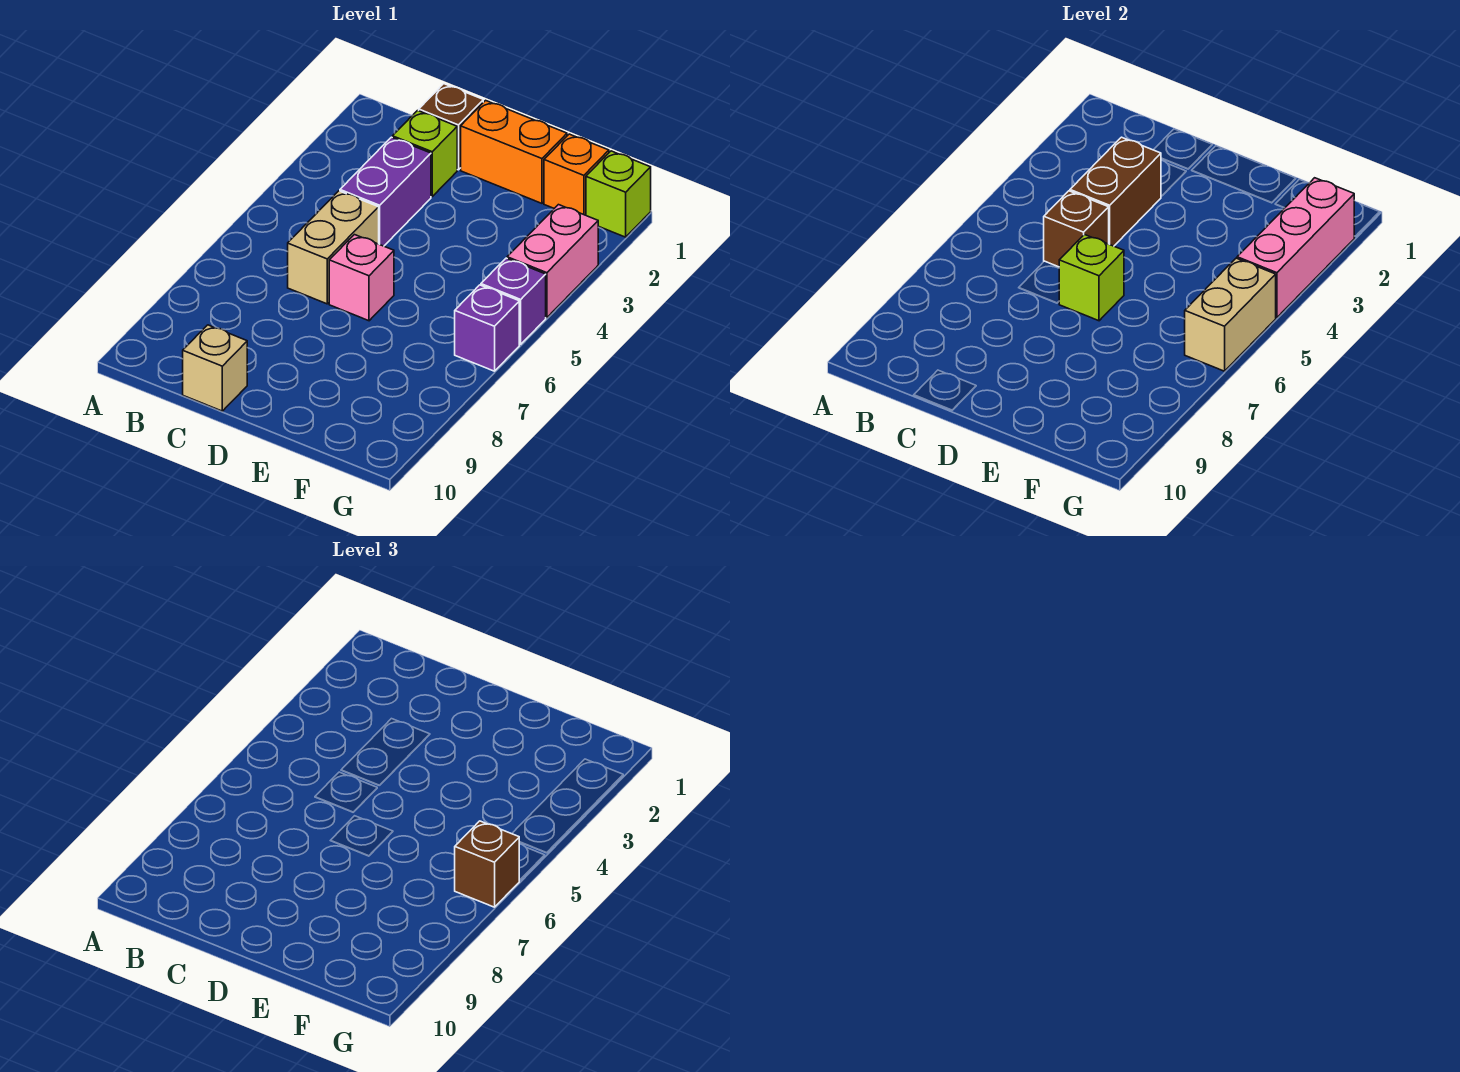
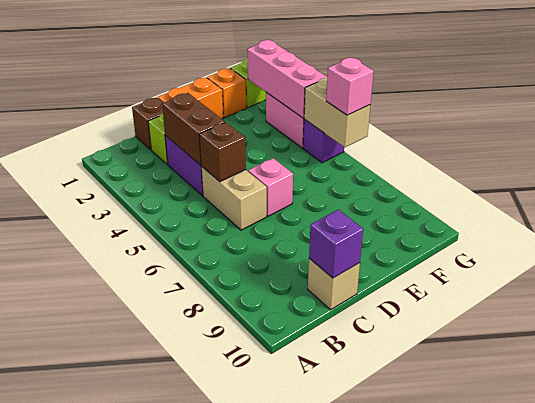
lime 1x1 brick [1059,235,1124,321] -> none
purple 1x1 brick [455,285,519,371] -> purple 1x1 brick moved to [309,210,363,278]
brown 1x1 brick [455,821,519,907] -> pink 1x1 brick [326,58,374,115]

